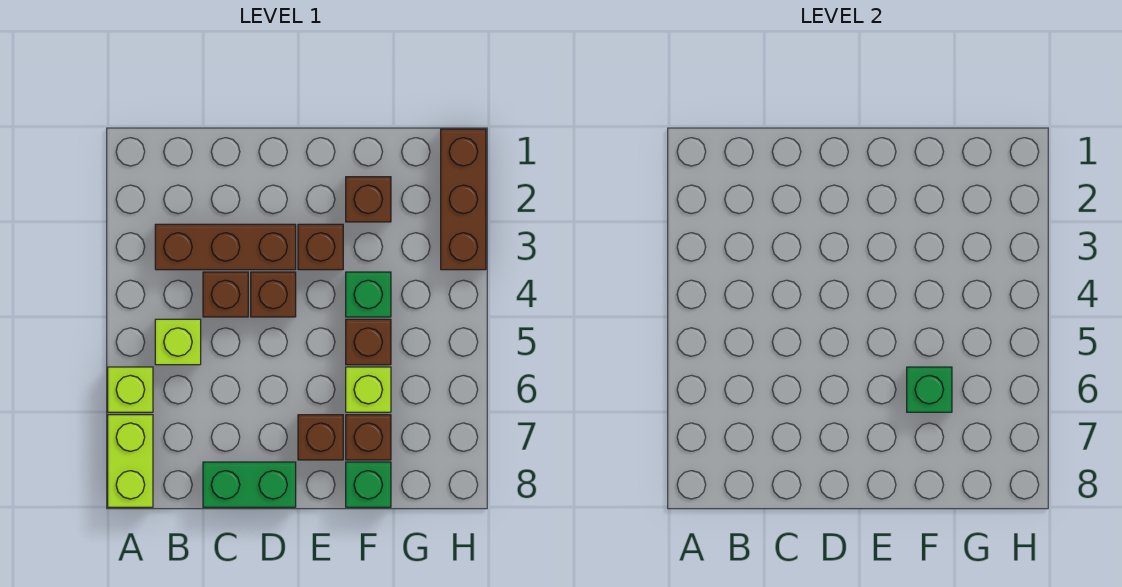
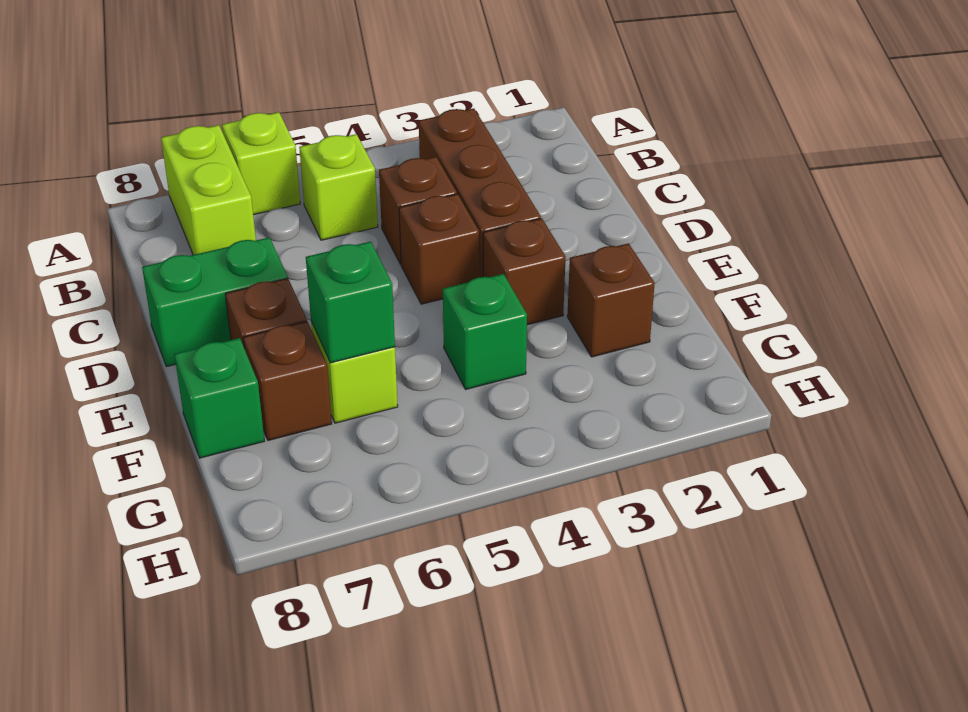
lime 1x2 brick [108,415,153,507] -> lime 1x2 brick turned to [161,125,256,255]
green 1x2 brick [203,462,296,507] -> green 1x2 brick turned to [142,237,288,367]
brown 1x1 brick [346,319,391,365] -> none
brown 1x3 brick [441,129,486,270] -> none

